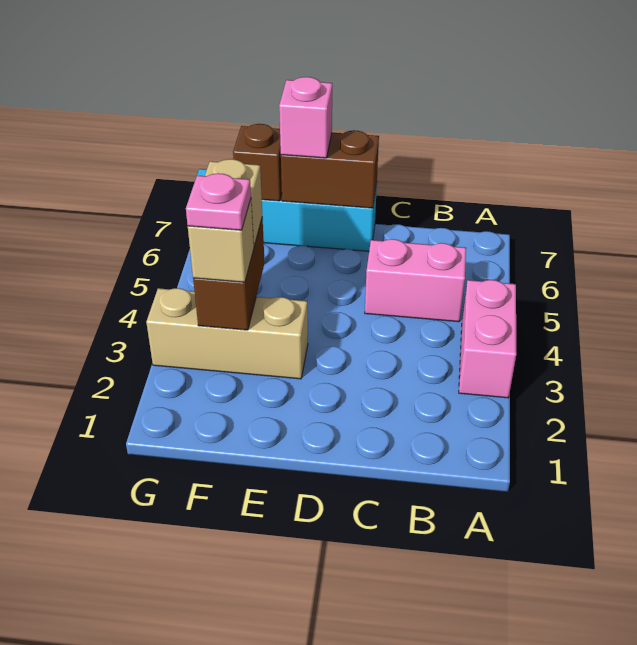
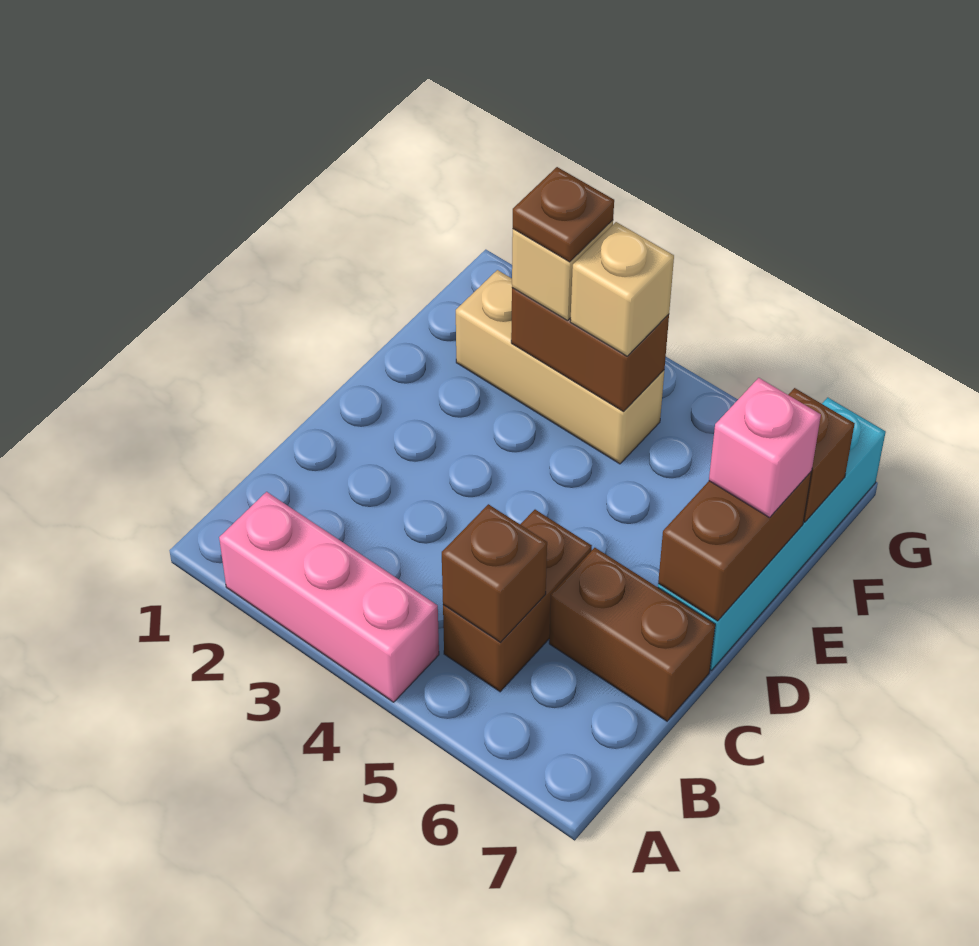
pink 1x2 brick [459,280,516,398] -> pink 1x3 brick [219,492,439,702]
pink 1x2 brick [365,239,466,322] -> brown 1x2 brick [443,510,592,692]
none -> brown 1x1 brick [442,504,547,642]
none -> brown 1x2 brick [549,548,715,721]
tan 1x3 brick [146,288,308,379] -> tan 1x3 brick turned to [456,270,664,464]
pink 1x1 plate [186,173,251,230] -> brown 1x1 plate [513,167,614,262]

